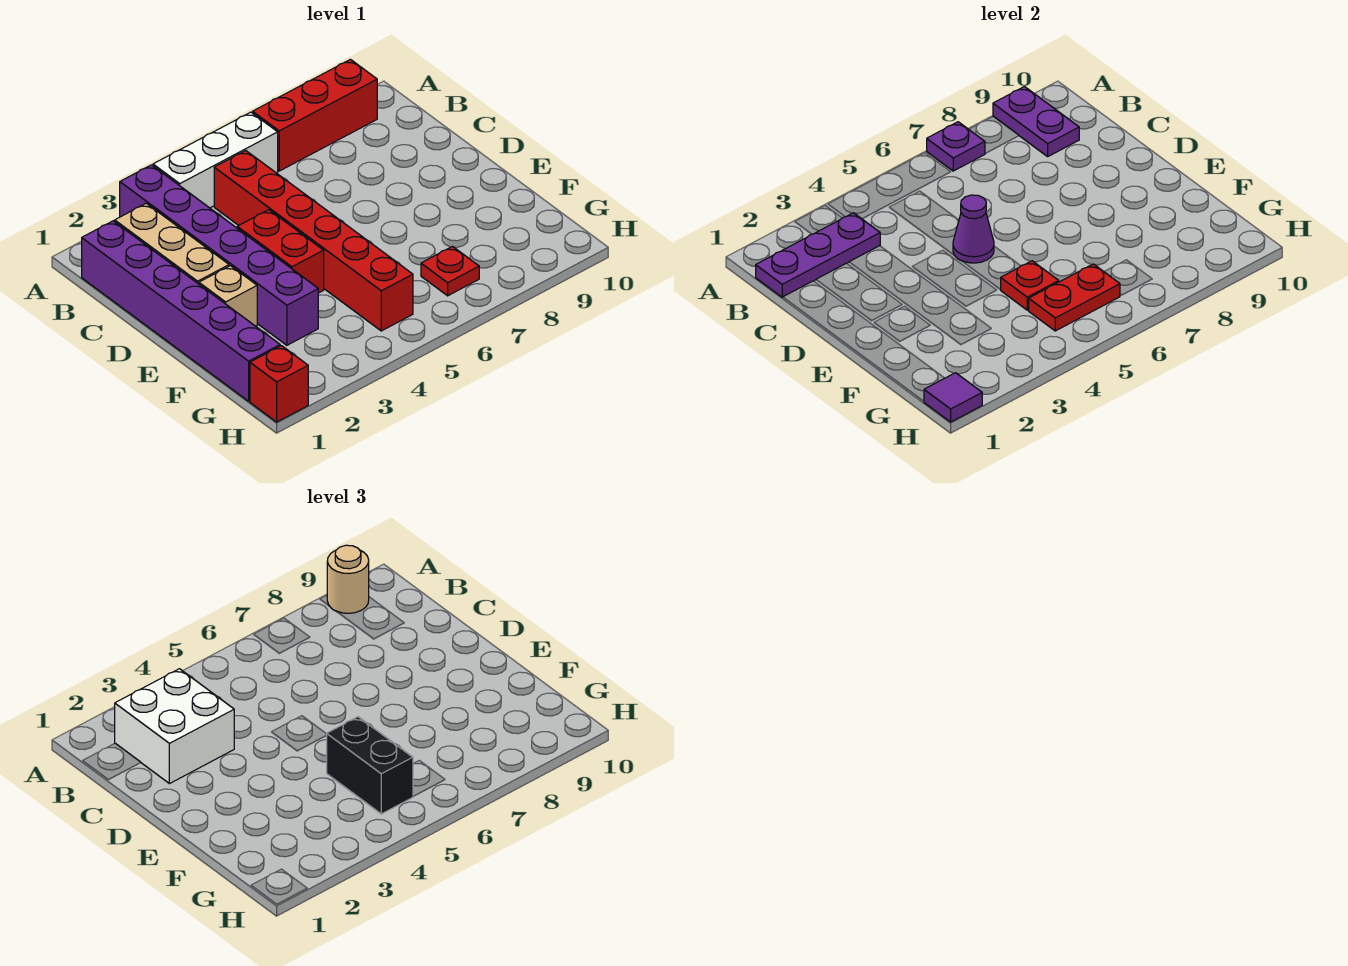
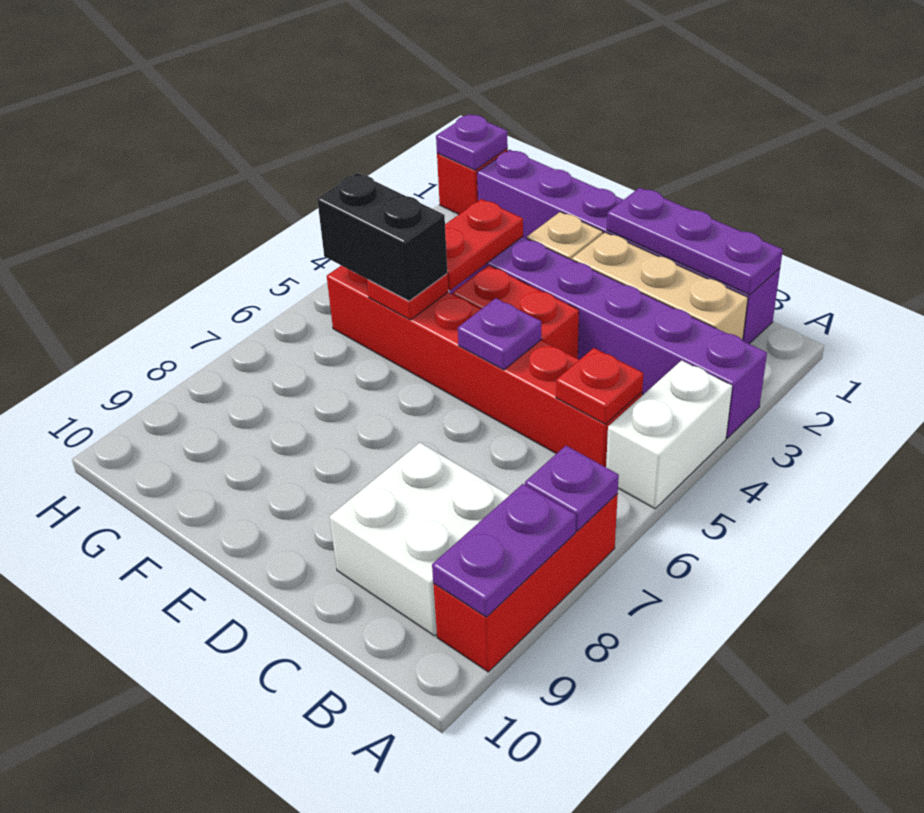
white 1x3 brick [153,112,278,208] -> white 1x2 brick [606,360,732,509]
purple 1x2 plate [993,87,1079,157] -> purple 1x2 plate turned to [432,484,576,617]
tan 1x1 round brick [327,545,369,613] -> none
purple 1x3 plate [756,213,880,297] -> purple 1x3 plate turned to [607,188,783,295]
white 2x2 brick [115,669,234,784] -> white 2x2 brick moved to [329,443,509,636]
purple 1x1 cone [953,195,994,263] -> purple 1x1 plate [458,298,541,370]
red 1x2 plate [1028,264,1120,331] -> red 1x2 plate moved to [445,199,523,290]
red 1x1 plate [421,247,479,296] -> red 1x1 plate moved to [556,348,643,424]
purple 1x1 tile [924,373,982,422] -> purple 1x1 plate [436,114,508,170]

